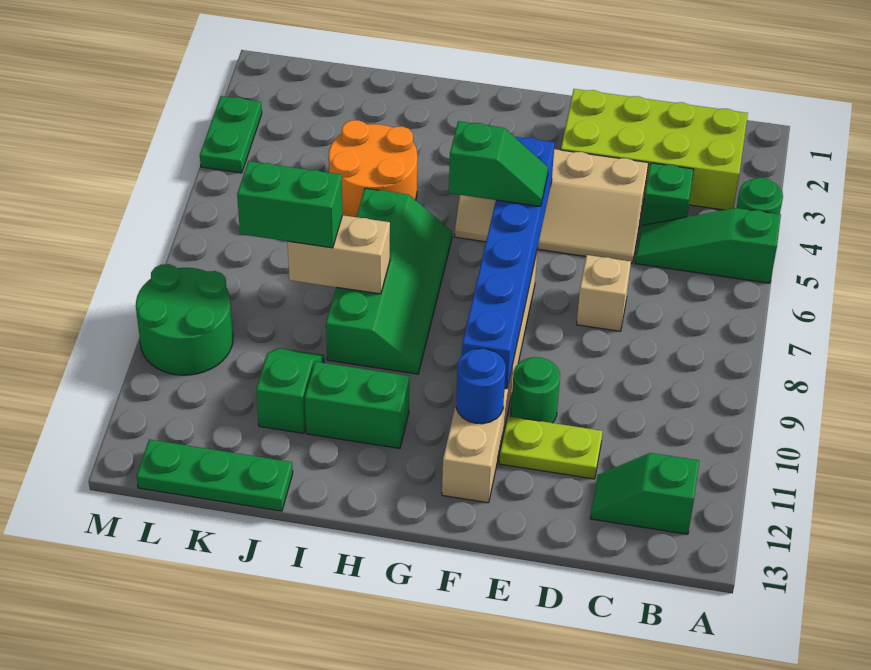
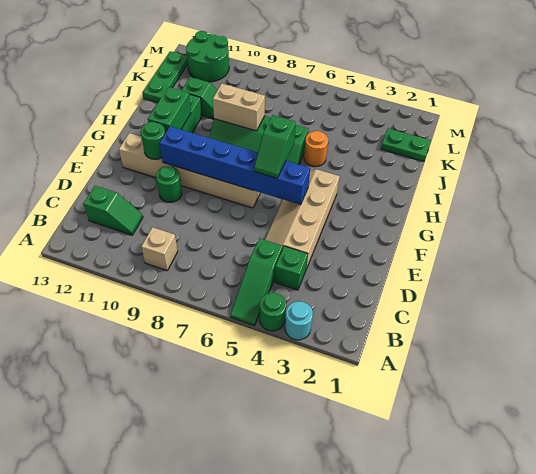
none -> cyan 1x1 round brick [285,301,313,340]
green 1x3 slope [635,208,781,283] -> green 1x3 slope turned to [231,238,283,326]
lime 2x4 brick [561,89,748,210] -> none
green 1x2 slope [590,453,699,534] -> green 1x2 slope turned to [83,186,143,235]
tan 1x1 brick [577,255,631,331] -> tan 1x1 brick moved to [141,227,178,270]
lime 1x2 plate [499,416,603,479] -> none
blue 1x1 round brick [456,349,506,424] -> green 1x1 round brick [141,122,165,159]
orange 2x2 round brick [329,120,417,217] -> orange 1x1 round brick [304,131,328,167]
tan 1x2 brick [288,215,390,294] -> tan 1x2 brick turned to [213,84,265,131]
green 1x2 brick [237,161,343,248] -> green 1x2 brick moved to [148,87,191,133]
green 2x2 round brick [136,264,233,375] -> green 2x2 round brick moved to [186,31,229,82]
green 1x2 plate [200,96,262,173] -> green 1x2 plate moved to [381,128,431,162]

